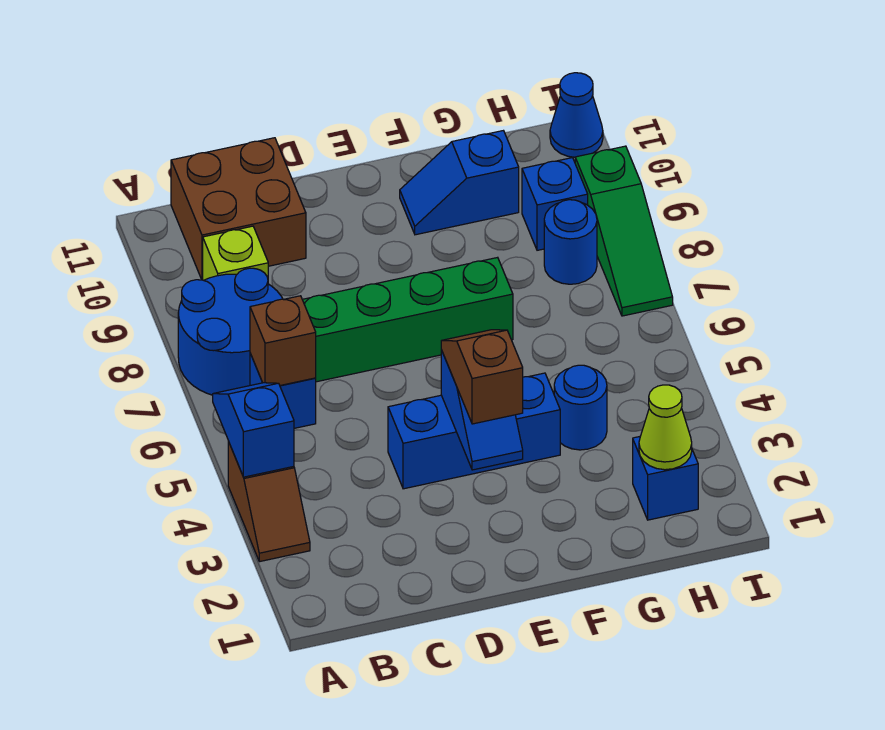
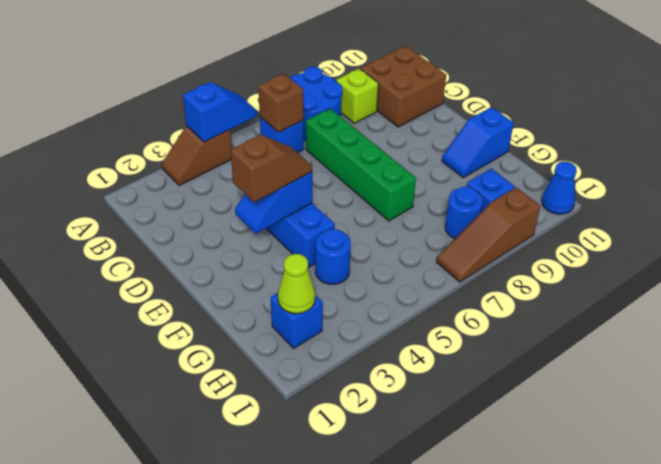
blue 1x2 slope [400,131,519,235] -> blue 1x2 slope turned to [442,107,514,178]
green 1x3 slope [575,146,673,316] -> brown 1x3 slope [436,187,540,282]

